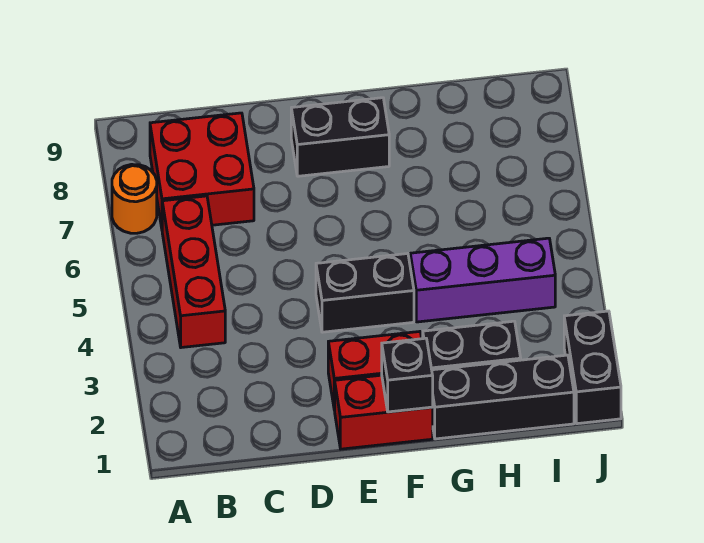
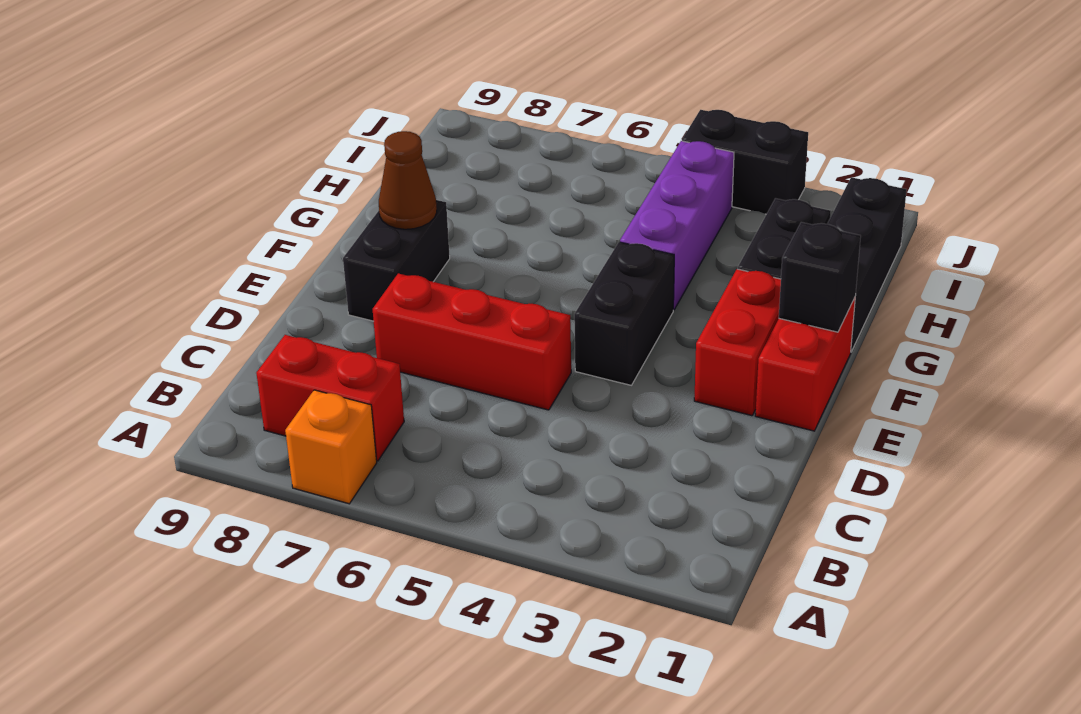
orange 1x1 round brick [112,164,157,233] -> orange 1x1 brick [285,390,377,504]
red 1x3 brick [162,196,225,348] -> red 1x3 brick moved to [373,273,571,410]
red 2x2 brick [150,113,254,228] -> red 1x2 brick [256,335,404,461]
none -> brown 1x1 cone [379,131,437,229]
black 1x2 brick [564,311,621,424] -> black 1x2 brick moved to [682,110,808,214]

